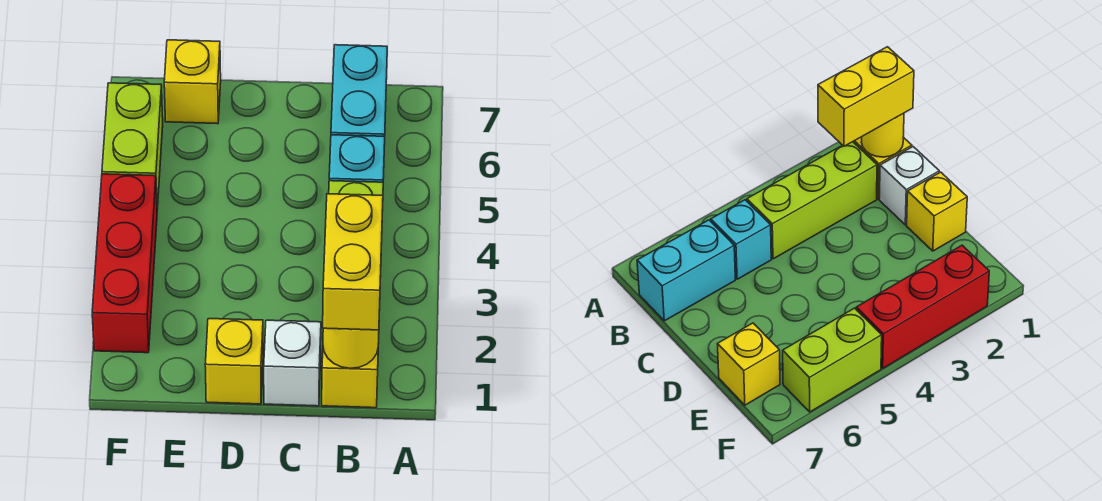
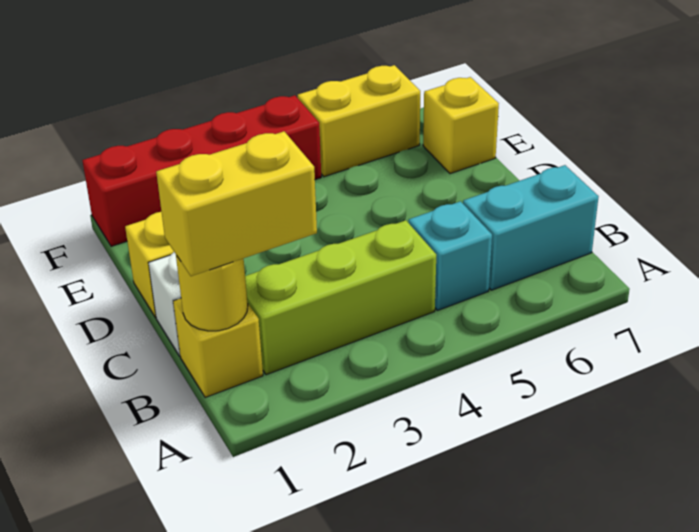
red 1x3 brick [92,174,157,353] -> red 1x4 brick [82,95,321,246]
lime 1x2 brick [102,83,163,209] -> yellow 1x2 brick [298,65,420,177]

